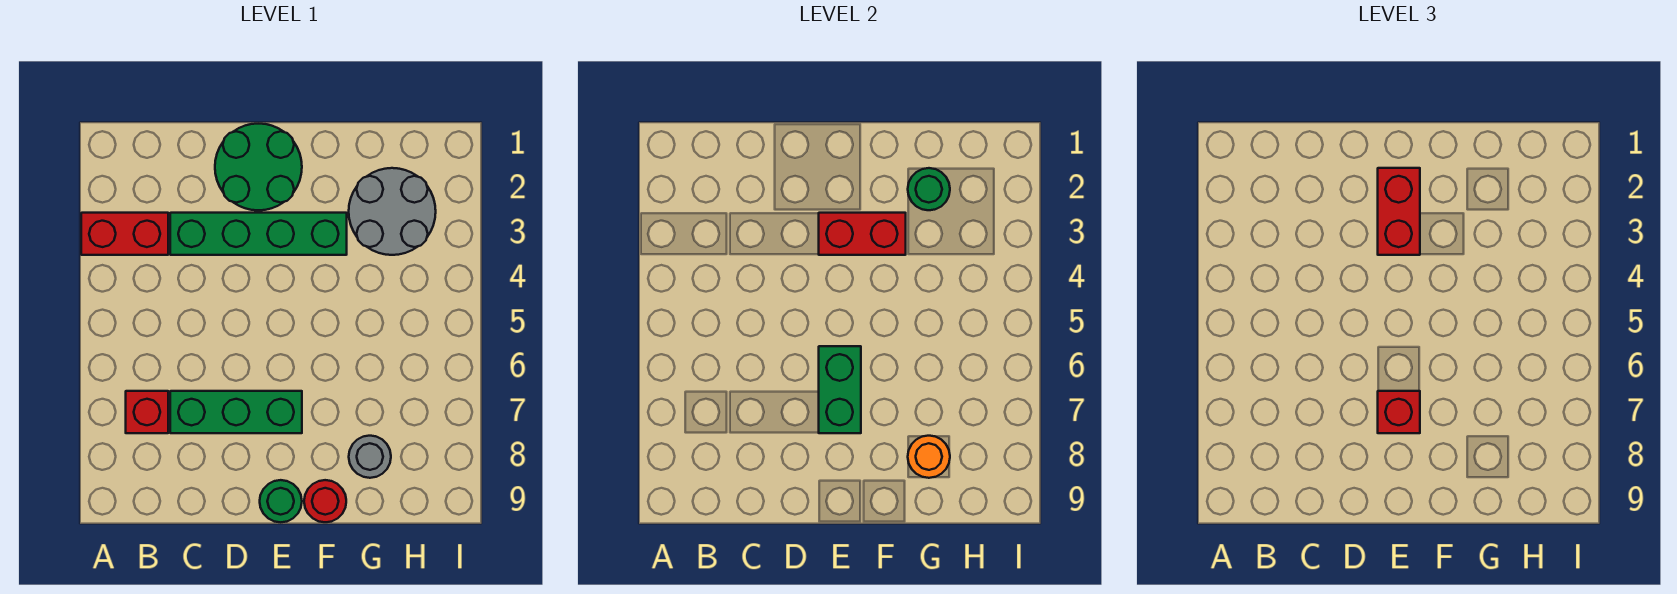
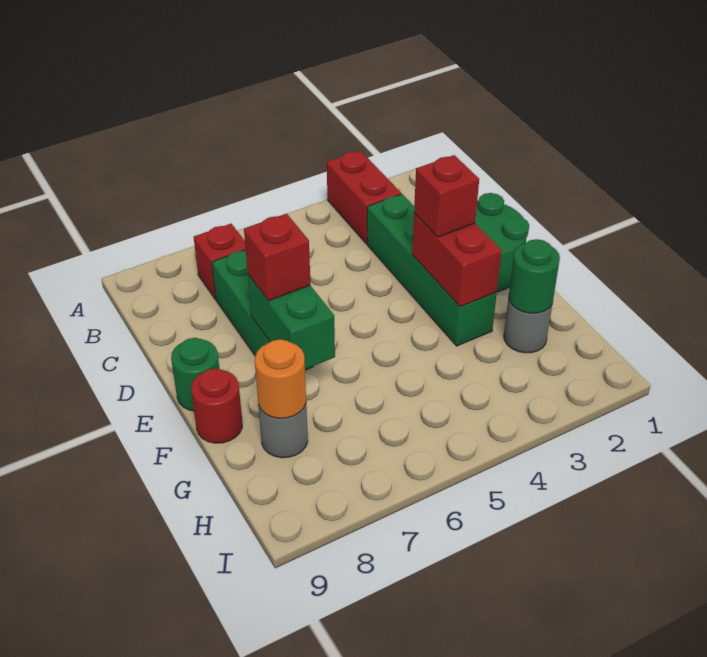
red 1x2 brick [1378,168,1420,255] -> red 1x1 brick [414,155,479,237]
green 1x2 brick [819,346,861,433] -> green 1x2 brick turned to [248,275,335,369]
grey 2x2 round brick [349,168,436,255] -> grey 1x1 round brick [504,298,552,353]

